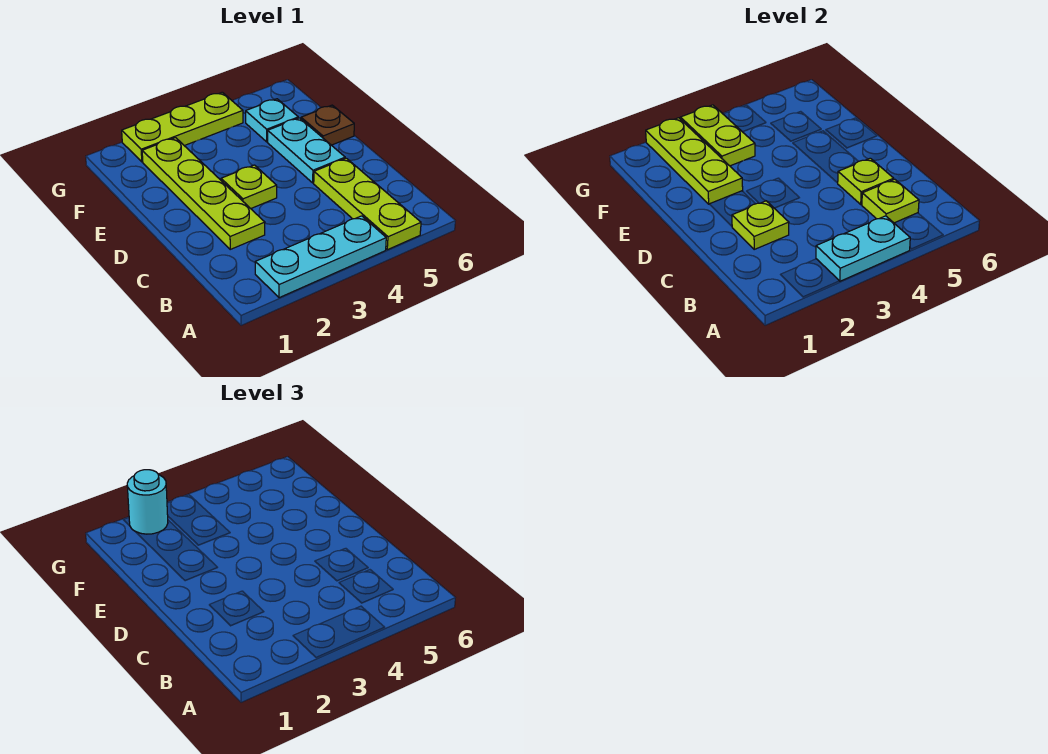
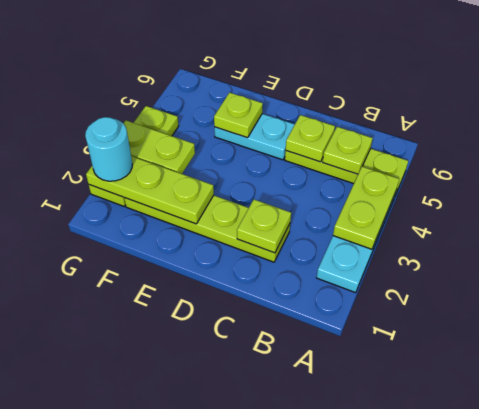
cyan 1x2 plate [816,216,910,281] -> lime 1x2 plate [333,167,399,249]
lime 1x1 plate [221,165,277,209] -> lime 1x1 plate moved to [214,93,263,138]
brown 1x1 plate [301,105,354,145] -> none
cyan 1x1 plate [246,99,298,142] -> none

